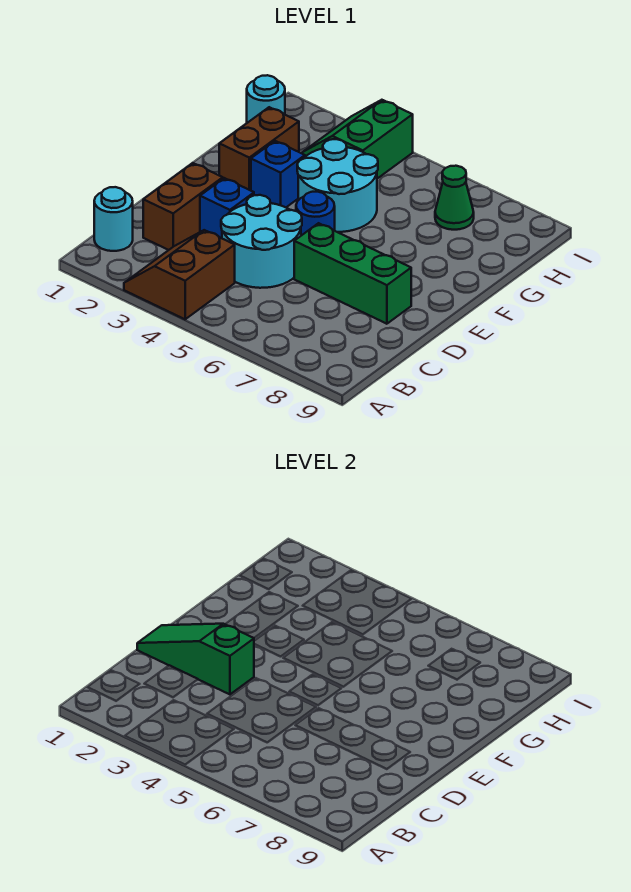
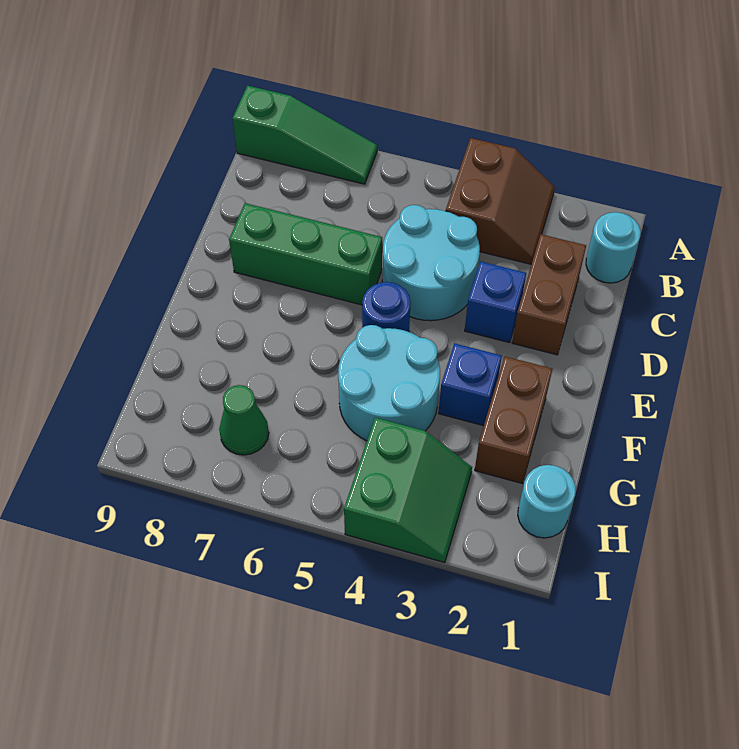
green 1x3 slope [137,624,254,694] -> green 1x3 slope moved to [232,86,377,184]

